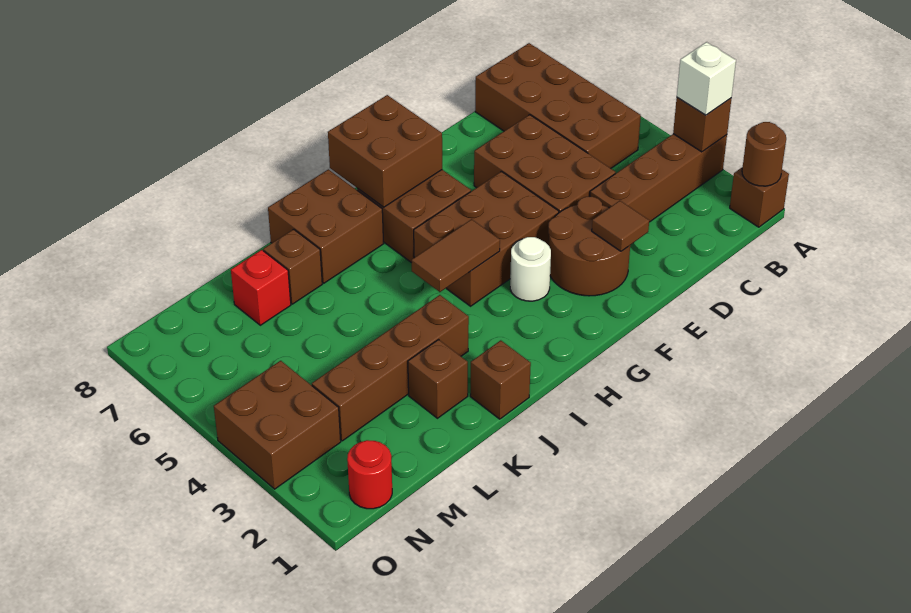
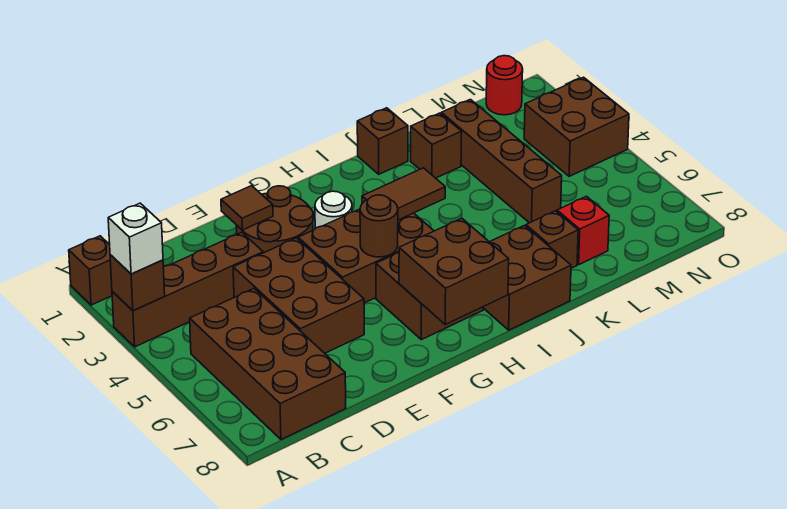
brown 1x1 round brick [742,122,786,186] -> brown 1x1 round brick moved to [360,195,398,257]
brown 1x4 brick [312,295,469,441] -> brown 1x4 brick turned to [441,99,562,223]

